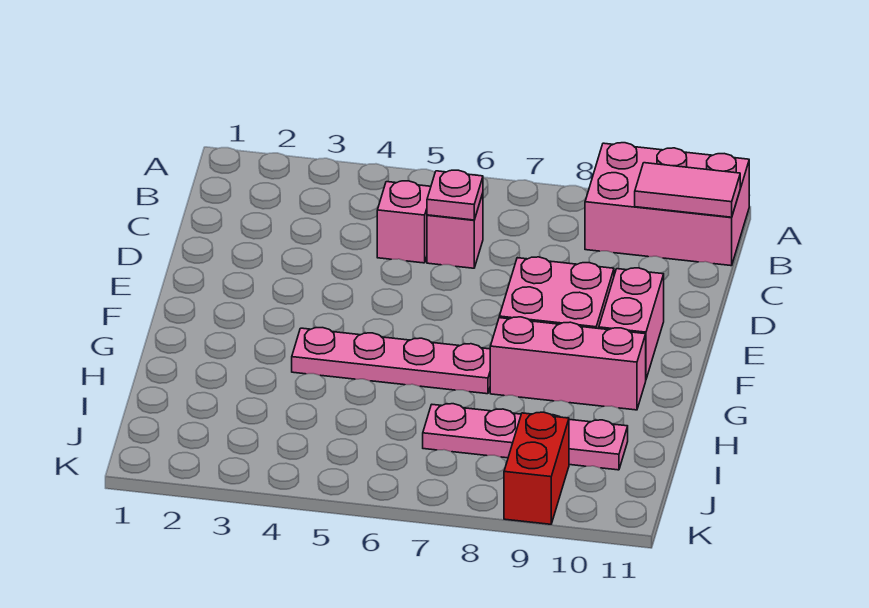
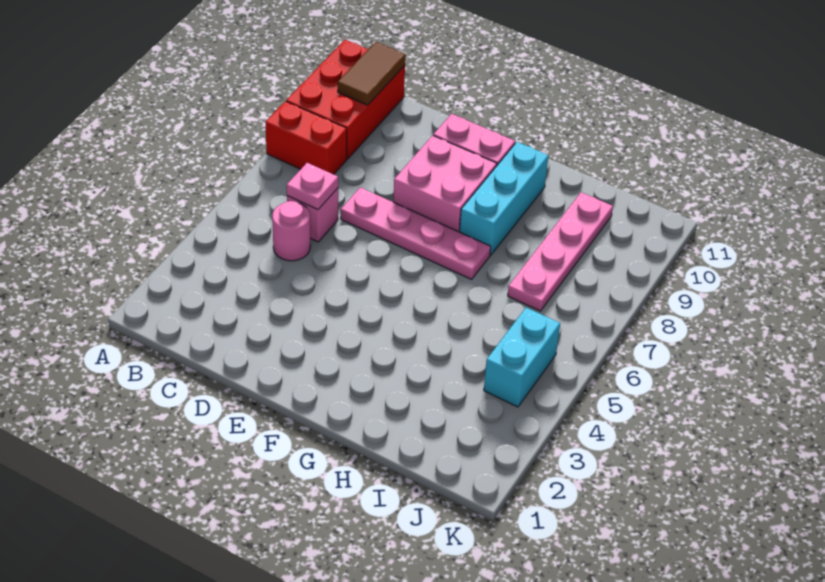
pink 2x3 brick [585,143,749,266] -> red 2x3 brick [286,40,405,159]
pink 1x2 tile [635,163,740,217] -> brown 1x2 tile [338,42,406,105]
pink 1x1 brick [377,181,431,263] -> pink 1x1 round brick [272,201,310,261]
pink 1x4 plate [292,328,490,394] -> pink 1x4 plate turned to [341,187,491,279]
pink 1x3 brick [490,317,646,410] -> cyan 1x3 brick [460,142,548,255]
none -> cyan 1x2 brick [484,308,560,407]
red 1x2 brick [504,412,569,524] -> red 1x2 brick moved to [265,101,347,174]

